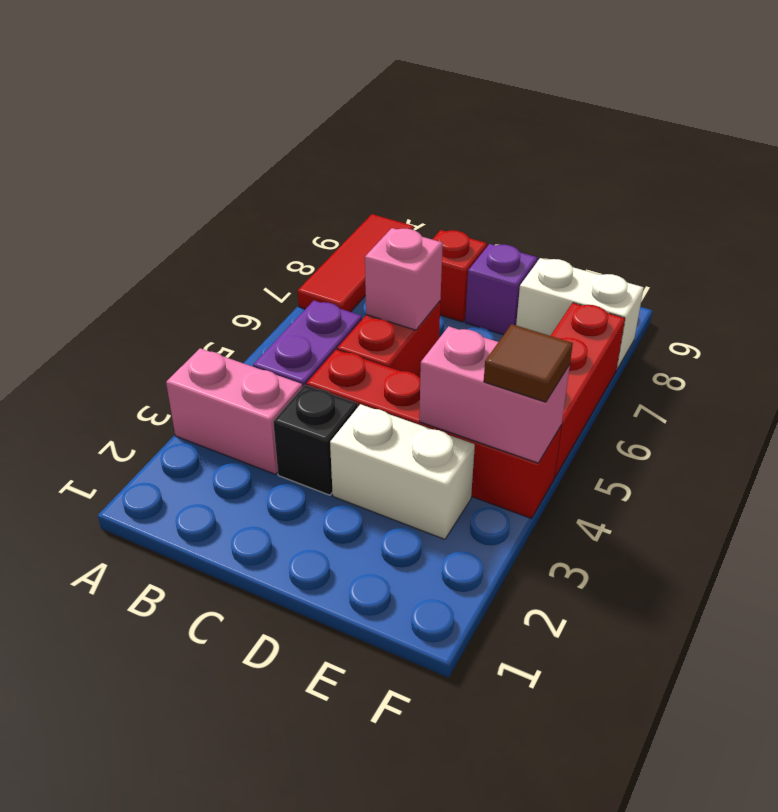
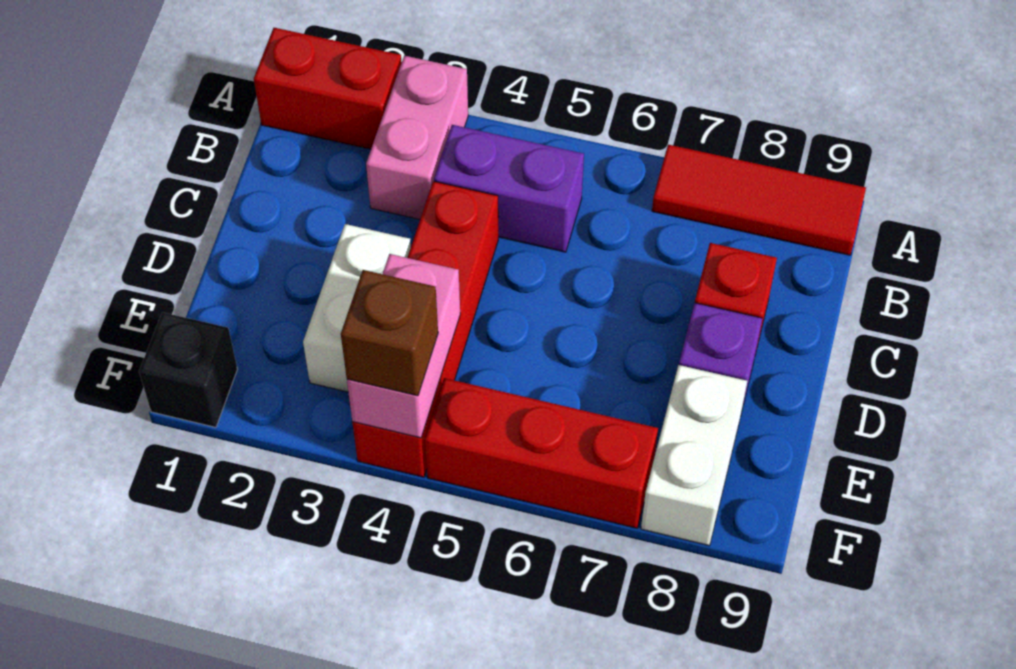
black 1x1 brick [273,385,358,495] -> black 1x1 brick moved to [139,312,237,427]
red 1x2 brick [337,301,440,377] -> red 1x2 brick moved to [254,28,402,149]
pink 1x1 brick [365,228,443,330] -> none
brown 1x1 tile [484,324,573,402] -> brown 1x1 brick [341,270,438,396]

